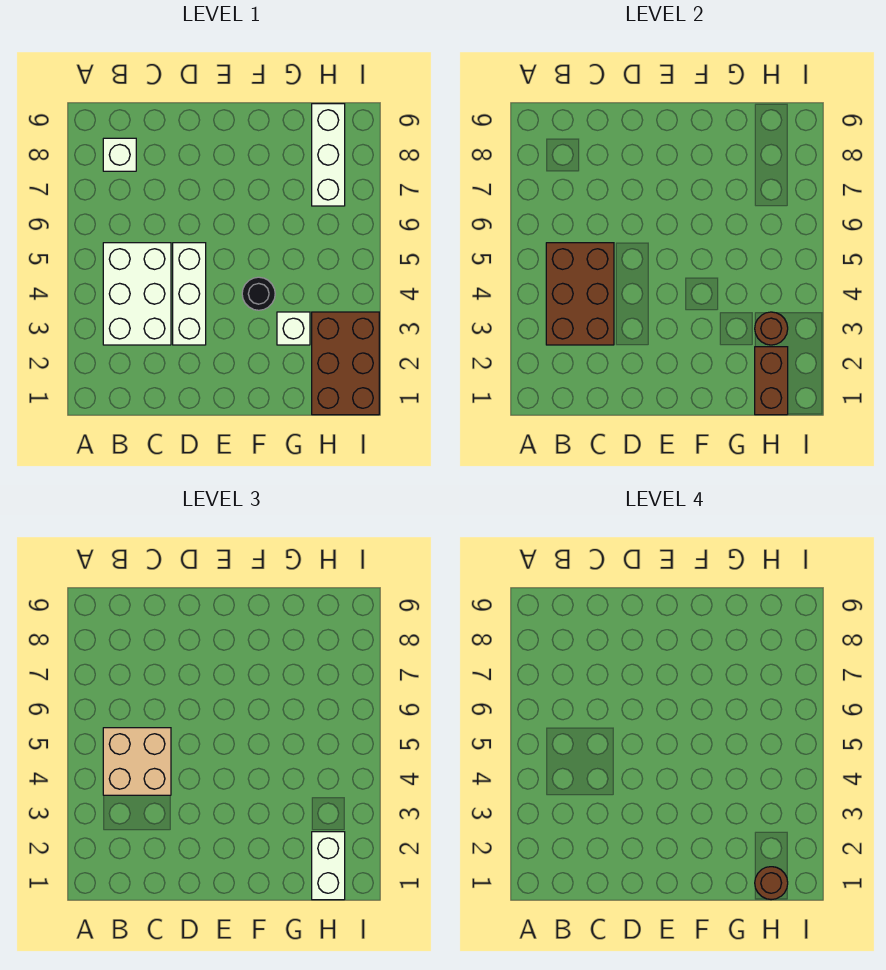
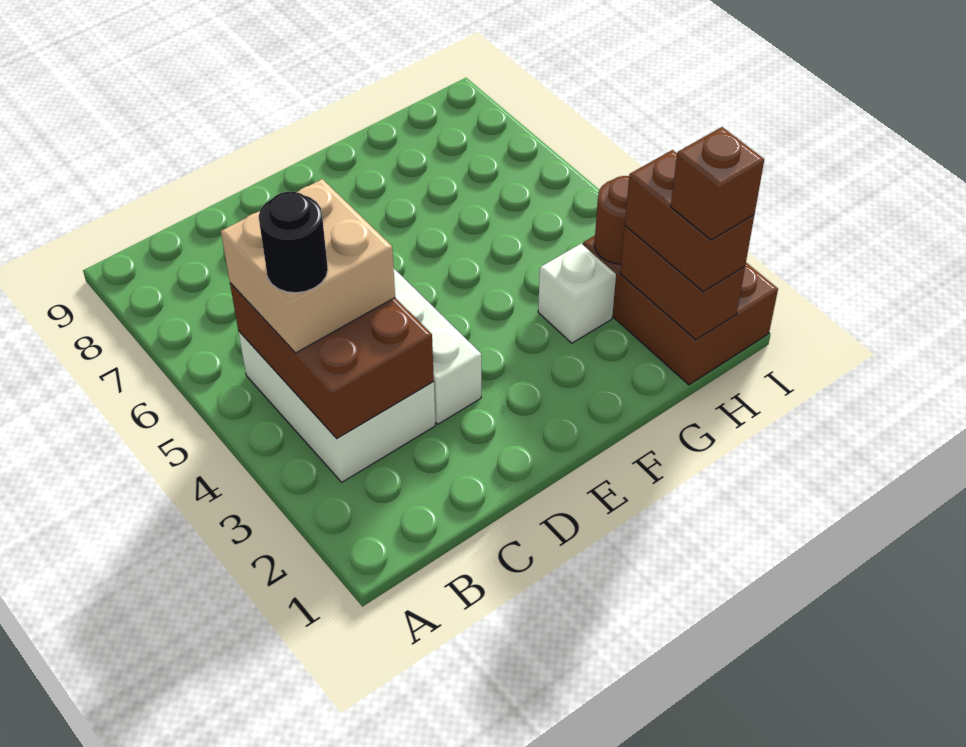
white 1x1 brick [103,138,136,171] -> none
black 1x1 round brick [242,277,275,310] -> black 1x1 round brick moved to [259,192,328,293]
white 1x2 brick [312,832,345,900] -> brown 1x2 brick [625,150,754,292]
brown 1x1 round brick [755,867,788,900] -> brown 1x1 brick [671,127,764,240]
white 1x3 brick [312,104,345,206] -> none

